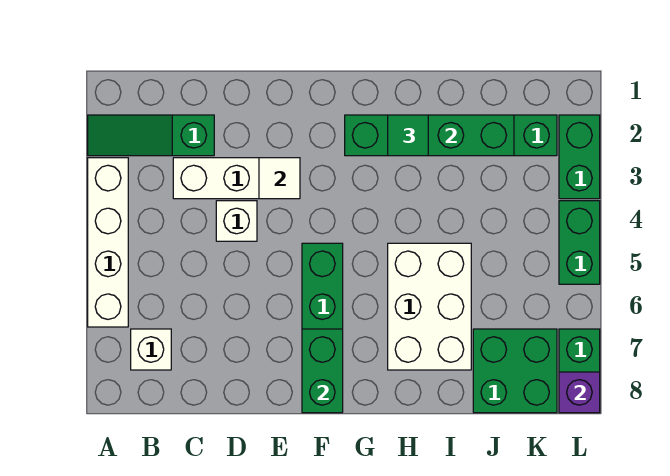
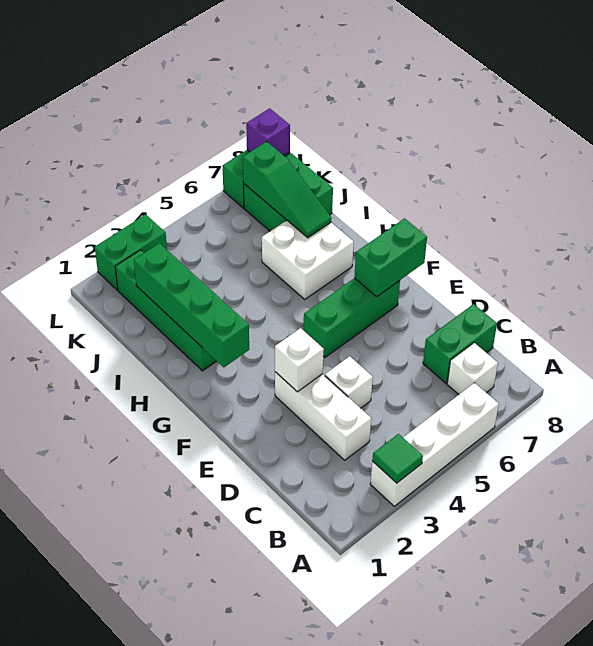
green 1x3 slope [88,115,214,156] -> green 1x3 slope moved to [243,142,331,238]
white 1x1 tile [259,158,300,199] -> white 1x1 brick [275,328,324,392]
green 1x1 tile [388,115,428,156] -> green 1x1 tile moved to [372,434,423,483]
white 2x3 brick [388,243,471,370] -> white 2x2 brick [262,220,354,299]
green 1x2 brick [559,201,600,284] -> green 1x2 brick moved to [423,304,497,383]

